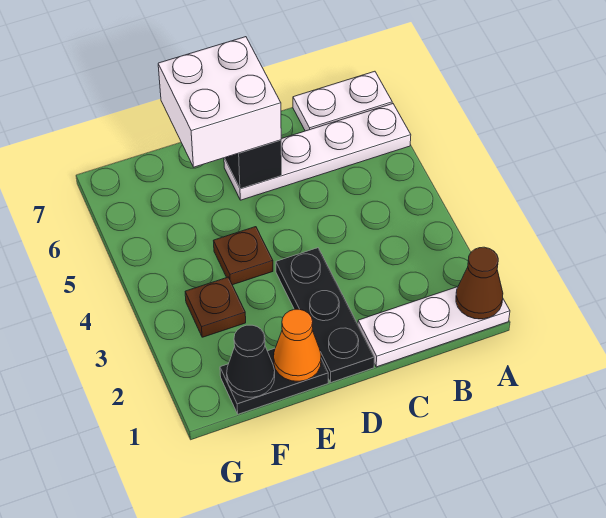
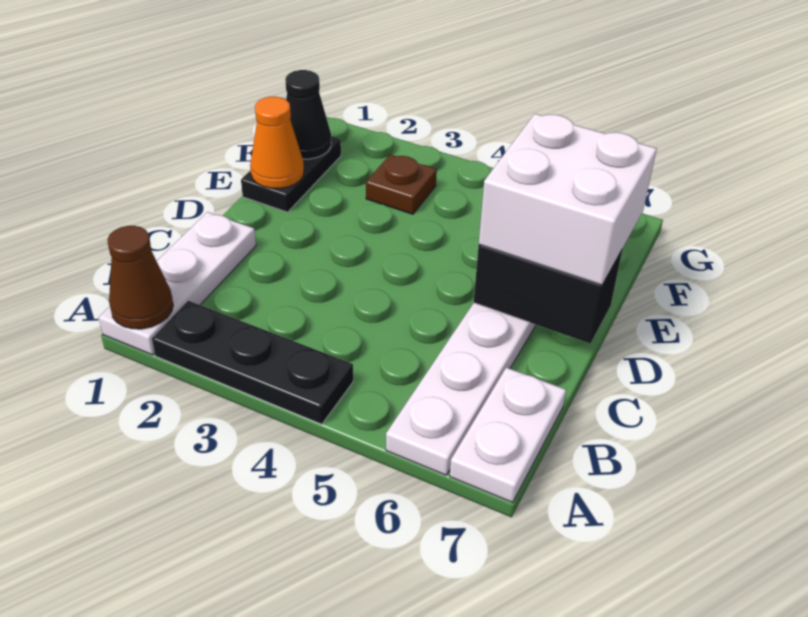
black 1x3 plate [276,248,375,382] -> black 1x3 plate moved to [152,301,353,424]
brown 1x1 plate [214,227,273,285] -> none

